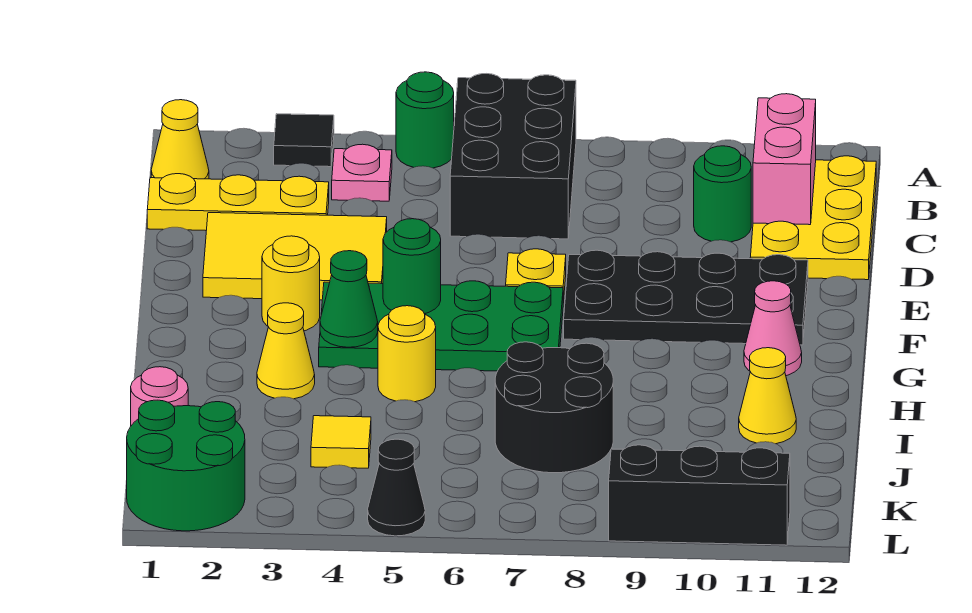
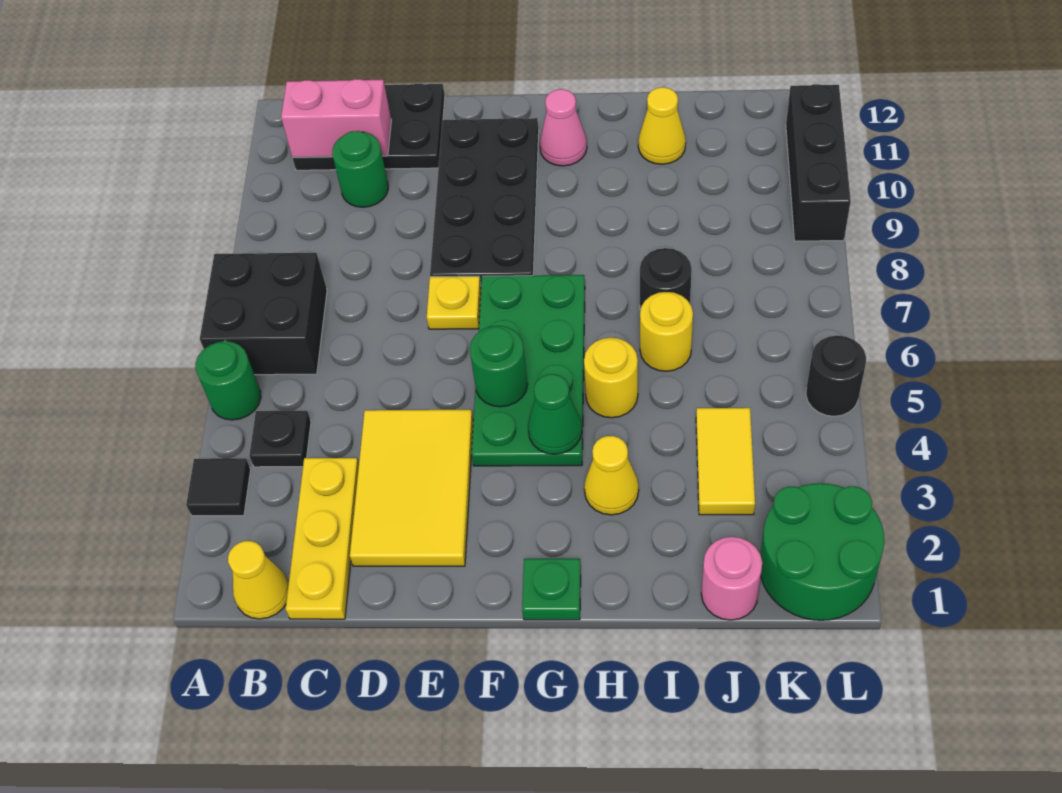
black 2x3 brick [450,74,576,239] -> black 2x2 brick [200,253,327,375]
pink 1x1 plate [332,144,392,201] -> black 1x1 plate [249,411,311,467]
yellow 2x3 plate [750,156,876,280] -> black 2x3 plate [293,84,445,170]
yellow 1x1 round brick [262,236,320,331] -> yellow 1x1 round brick moved to [640,292,693,371]
none -> green 1x1 plate [522,559,581,620]
black 2x2 round brick [495,342,613,473] -> black 1x1 round brick [640,248,692,310]
yellow 1x1 tile [311,416,371,468] -> yellow 1x2 tile [696,408,755,515]
black 1x1 cone [368,439,425,536] -> black 1x1 round brick [806,335,866,416]

